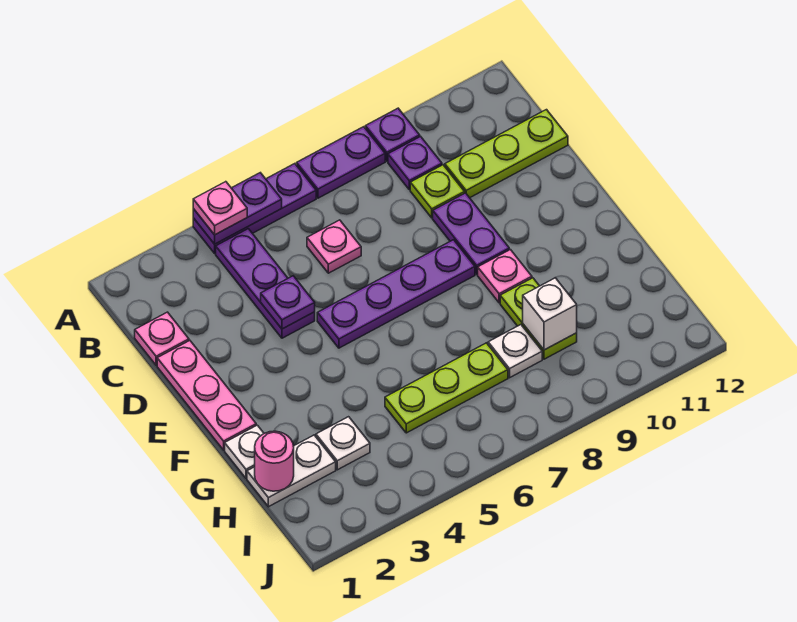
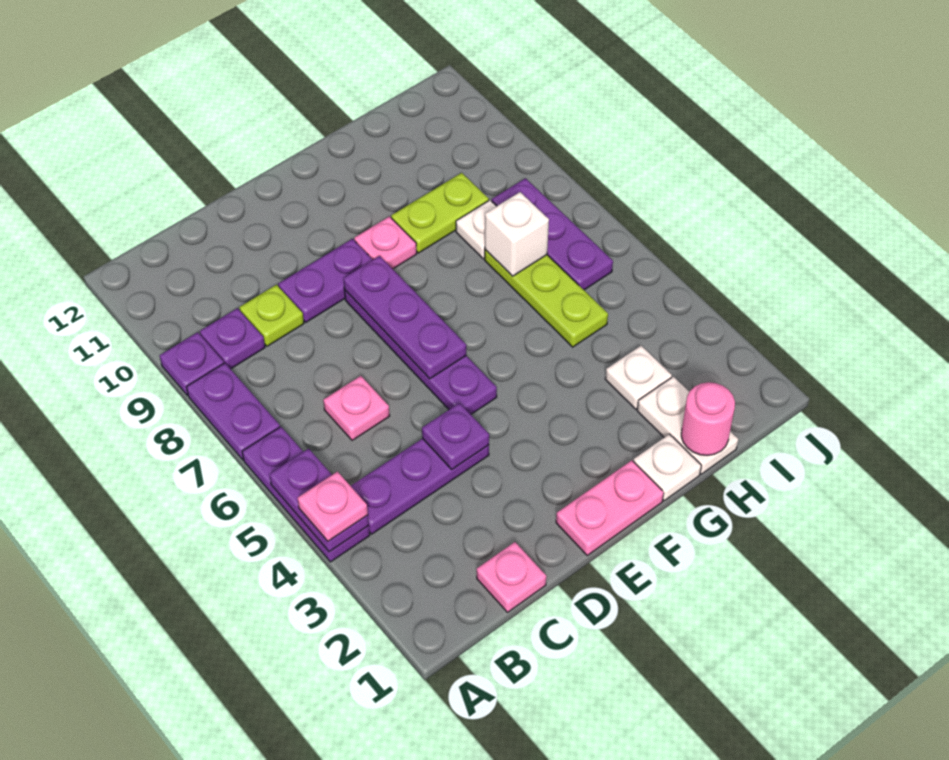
lime 1x3 plate [445,110,568,198] -> none
pink 1x3 plate [157,341,256,450] -> pink 1x2 plate [556,460,664,555]
none -> purple 1x3 plate [343,256,466,379]
white 1x1 brick [523,278,577,350] -> white 1x1 brick moved to [485,192,549,276]
none -> purple 1x3 plate [492,178,613,290]

